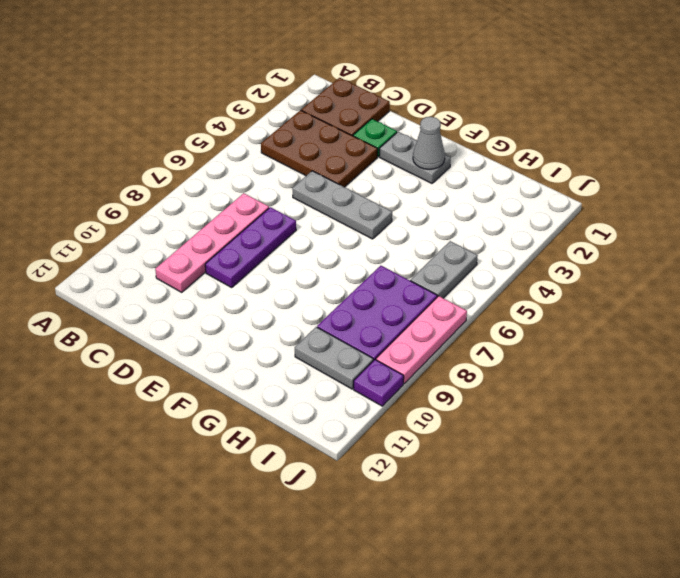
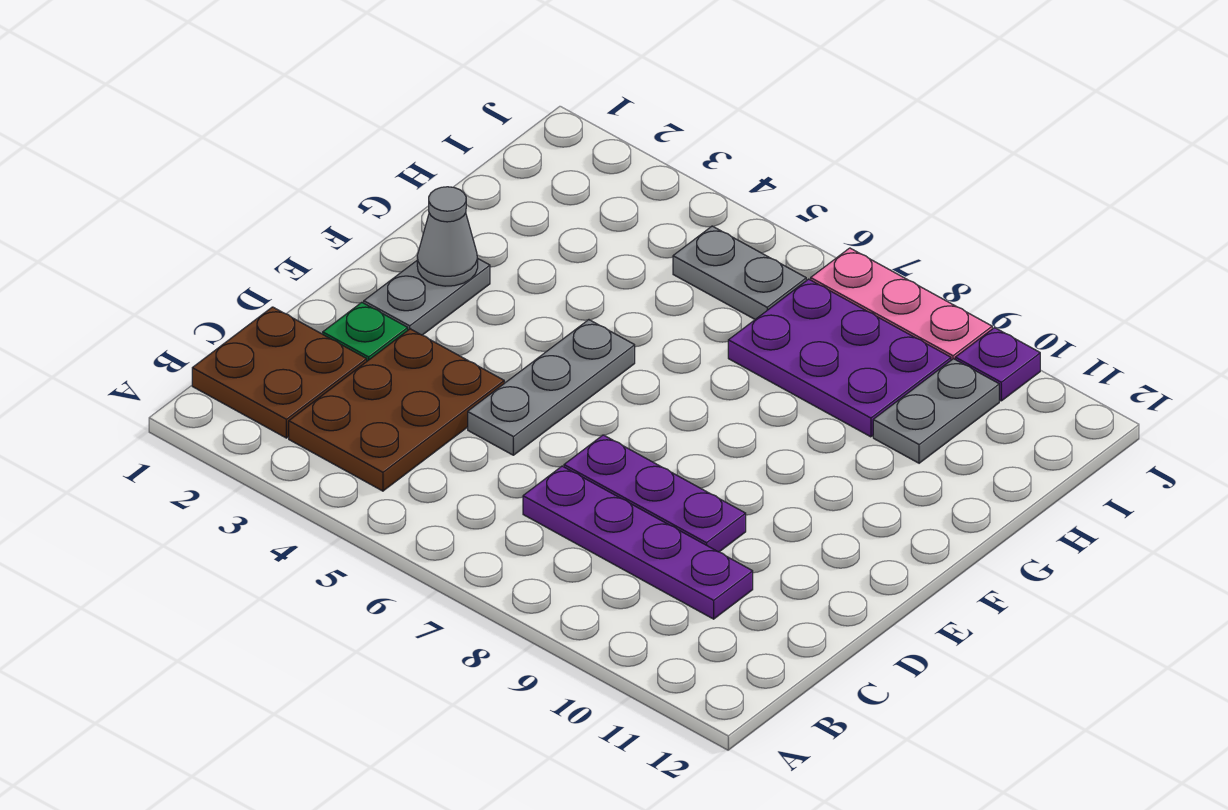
pink 1x4 plate [155,193,269,292] -> purple 1x4 plate [523,466,753,619]

